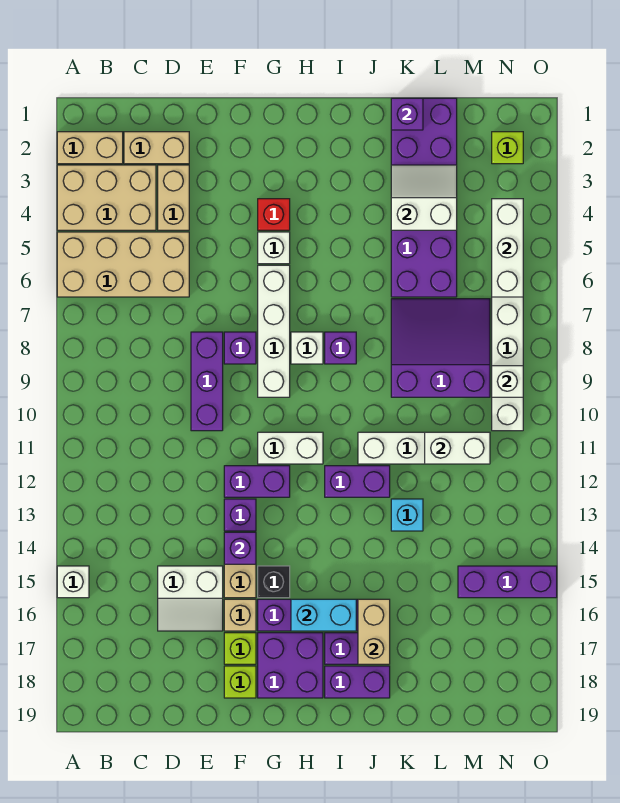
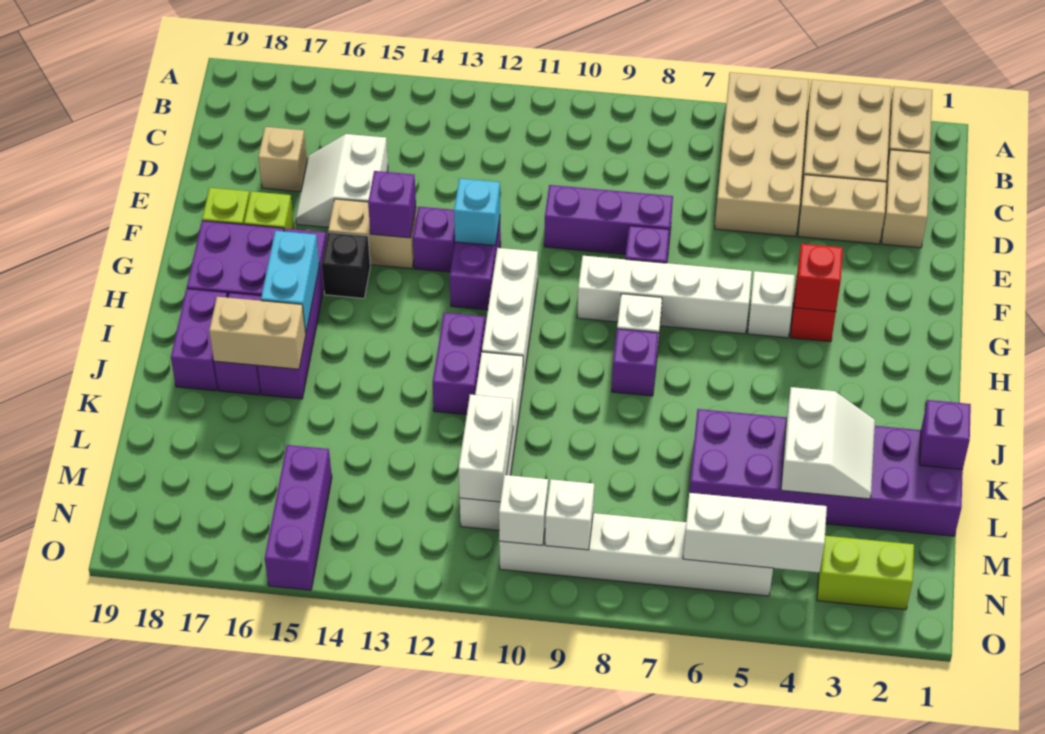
white 1x1 brick [57,566,89,598] -> white 1x1 brick moved to [499,475,548,545]
tan 1x1 brick [224,599,256,631] -> tan 1x1 brick moved to [258,127,307,192]
none -> red 1x1 brick [795,244,843,312]
white 1x2 brick [258,432,323,464] -> white 1x3 brick [482,248,538,383]
purple 3x3 slope [391,299,490,397] -> none
cyan 1x1 brick [391,499,423,531] -> cyan 1x1 brick moved to [454,179,500,246]
lime 1x1 brick [492,132,523,164] -> lime 1x2 brick [817,536,914,610]

